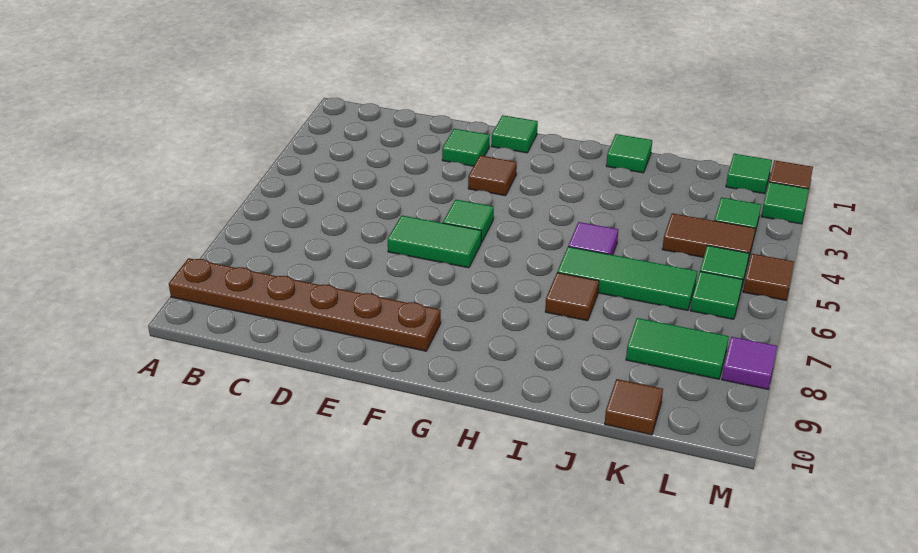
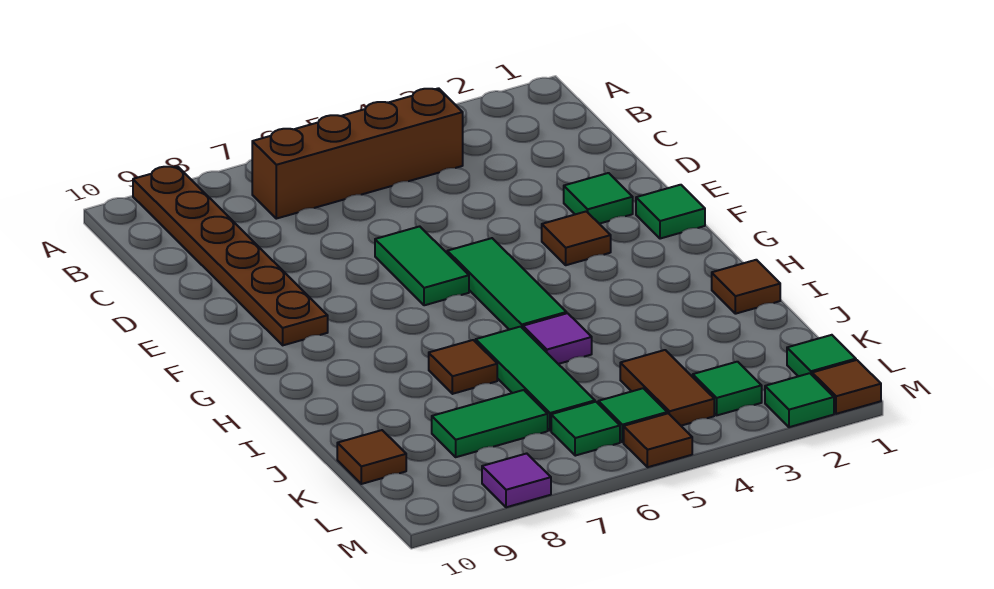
none -> brown 1x4 brick [252,88,463,219]
green 1x1 tile [443,200,494,242] -> green 1x3 tile [447,238,567,330]
green 1x1 tile [606,134,652,173] -> brown 1x1 tile [712,260,780,314]
green 1x2 tile [626,318,729,379] -> green 1x2 tile turned to [432,390,548,457]

